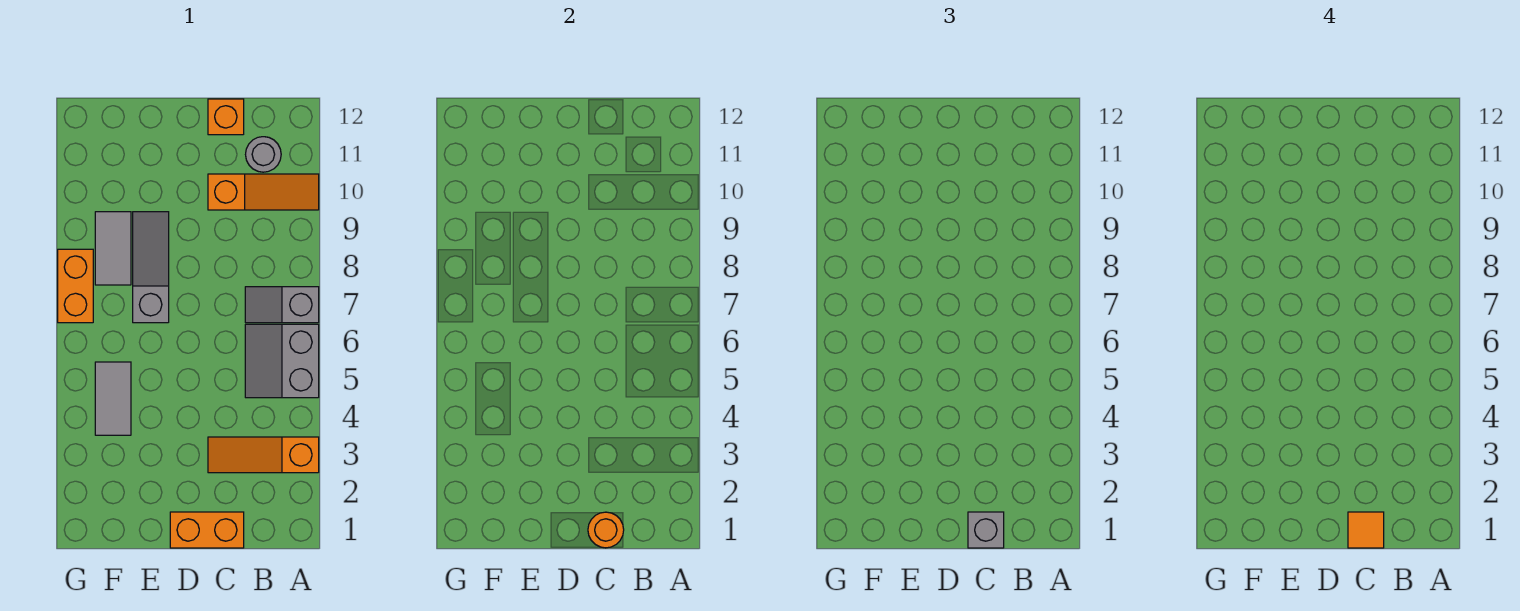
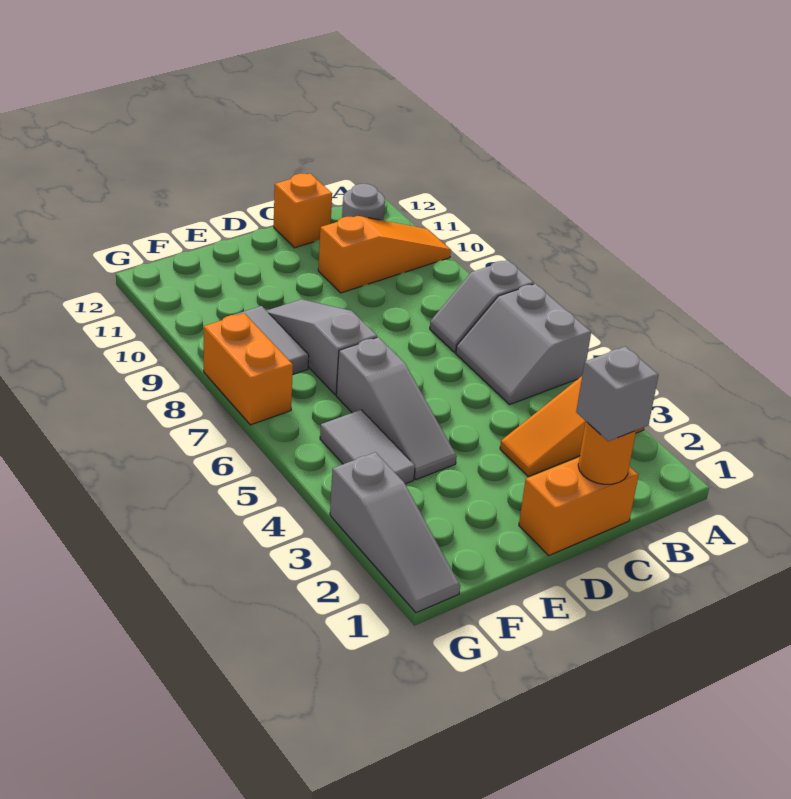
orange 1x1 tile [1348,512,1384,548] -> none
none -> grey 1x3 slope [336,337,457,480]
none -> grey 1x3 slope [330,452,460,613]

